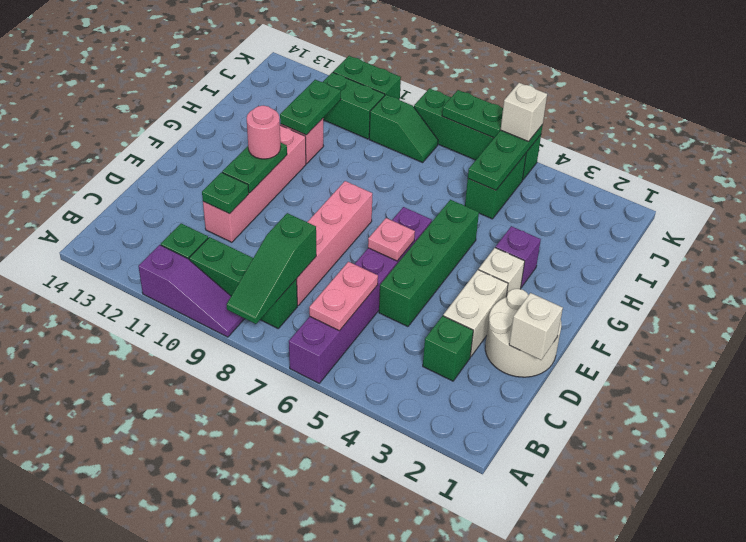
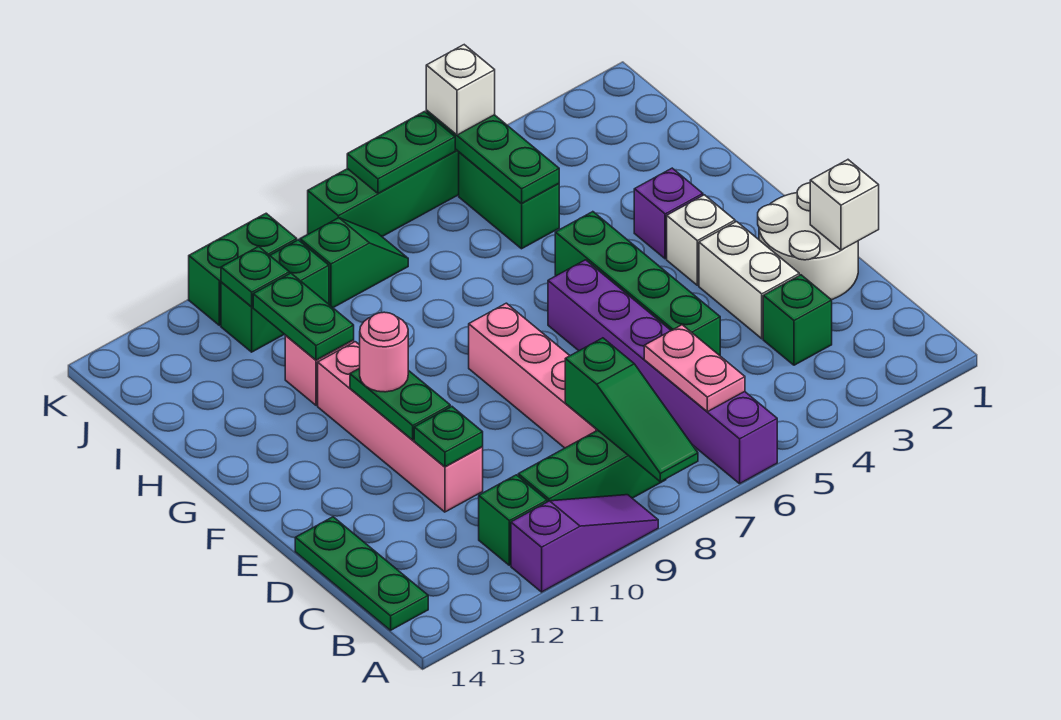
none -> green 1x3 plate [295,517,428,630]
pink 1x1 plate [368,218,415,261] -> none
none -> green 1x1 plate [221,247,289,307]

